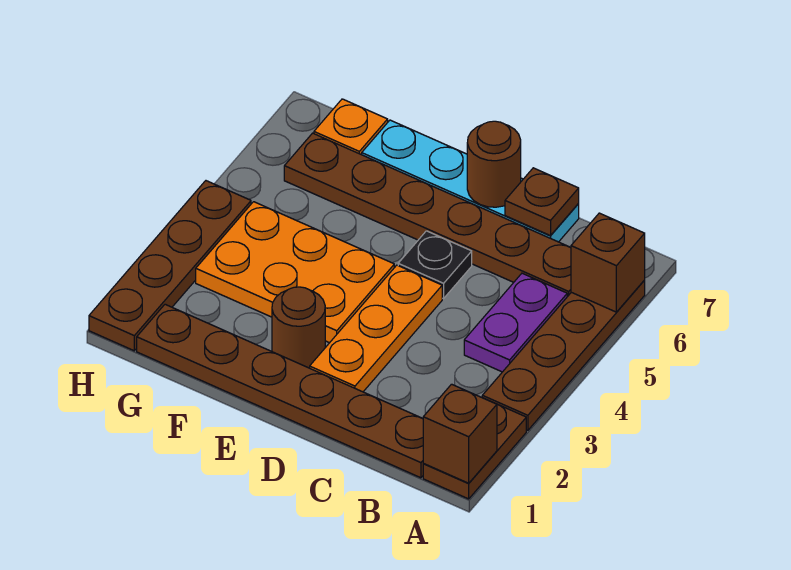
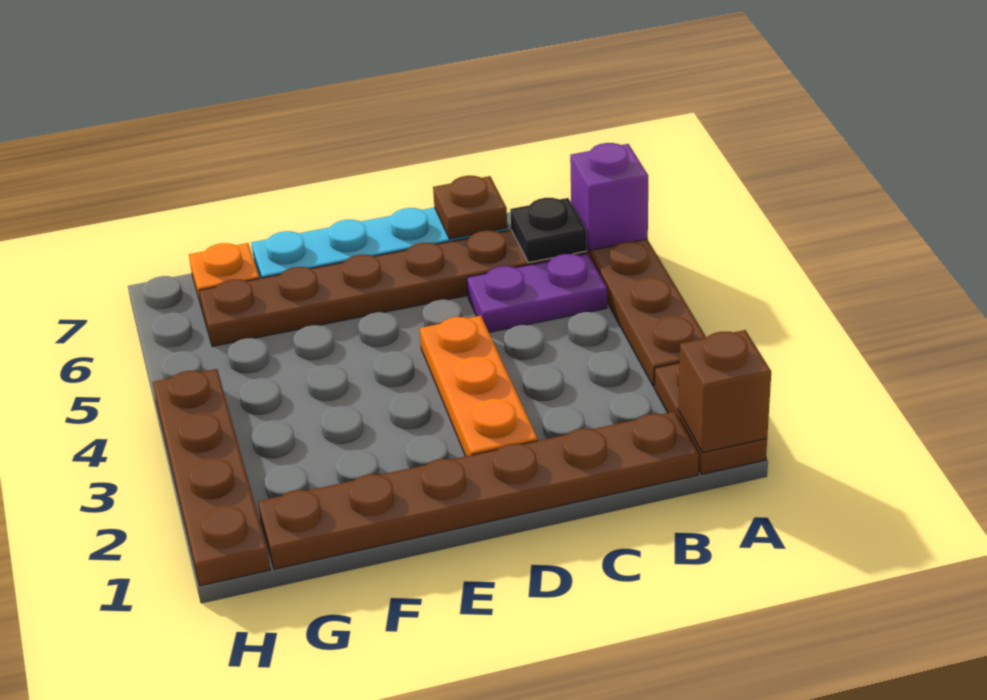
brown 1x1 brick [571,213,645,312] -> purple 1x1 brick [570,143,648,250]
purple 1x2 plate [464,273,567,372] -> purple 1x2 plate turned to [467,253,607,332]
black 1x1 plate [398,231,472,299] -> black 1x1 plate moved to [510,198,587,263]
brown 1x1 round brick [467,121,521,207] -> none
brown 1x1 round brick [272,287,325,368] -> none
orange 2x3 plate [196,202,394,343] -> none

